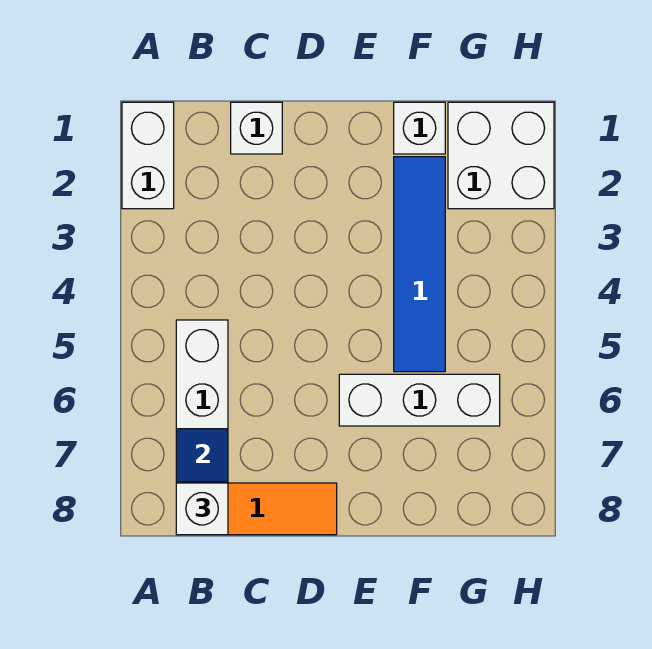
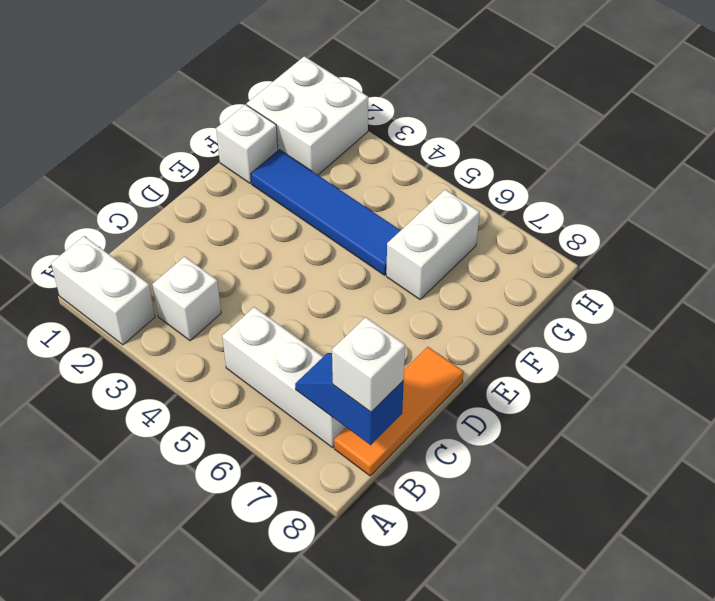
white 1x1 brick [231,102,282,154] -> white 1x1 brick moved to [152,257,221,341]
white 1x3 brick [339,374,500,426] -> white 1x2 brick [386,190,480,299]

